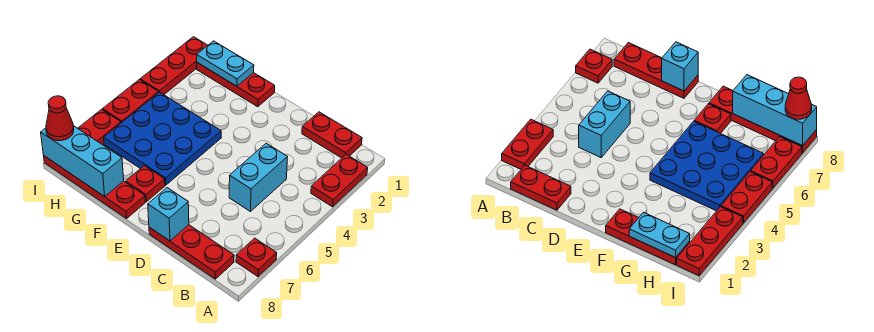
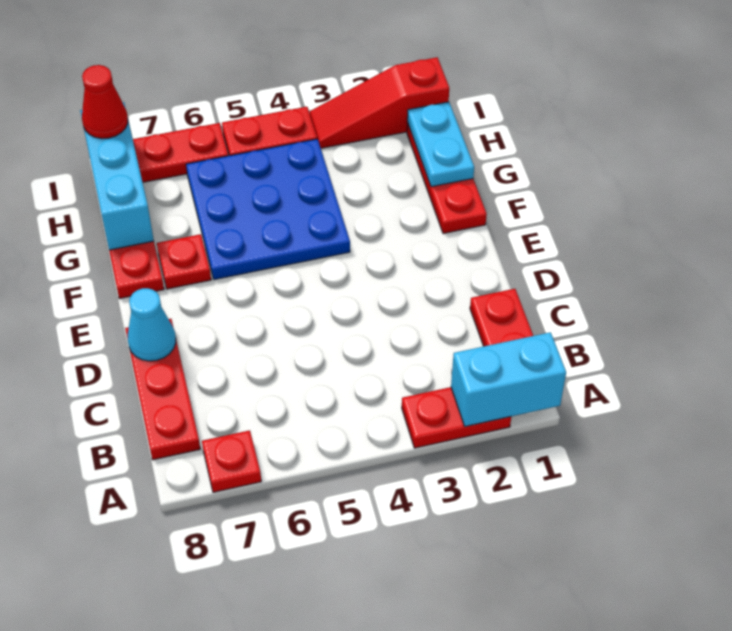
cyan 1x2 brick [229,143,288,212] -> cyan 1x2 brick moved to [451,332,566,427]
cyan 1x1 brick [148,188,189,241] -> cyan 1x1 cone [128,288,176,361]
red 1x3 plate [140,37,208,95] -> red 1x3 slope [310,57,449,148]

